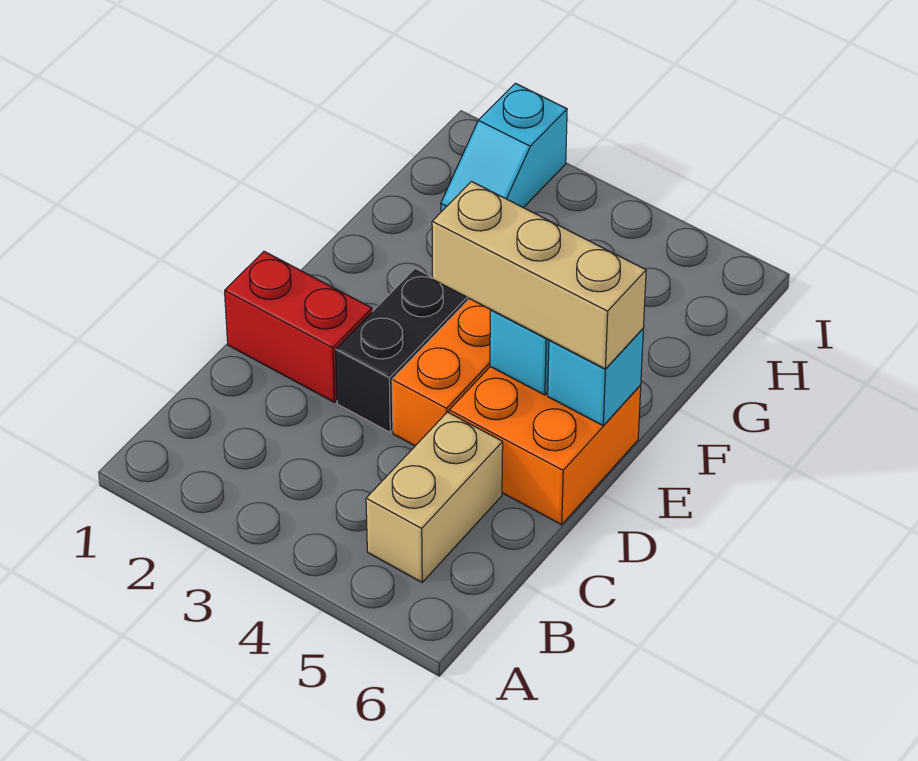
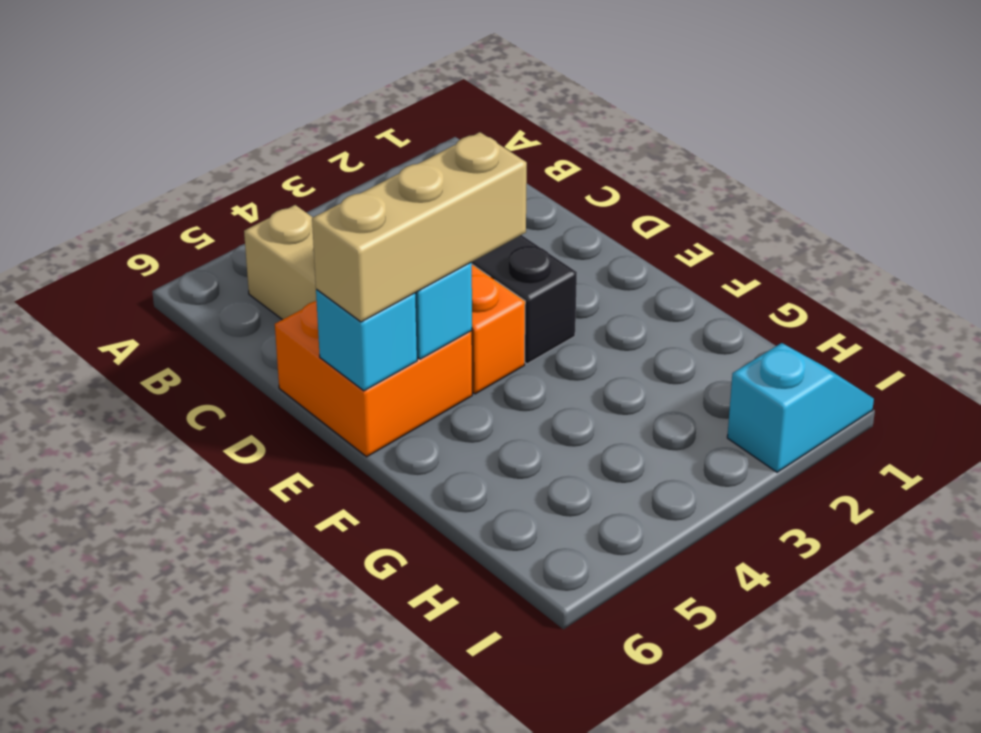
red 1x2 brick [225,251,372,402] -> none
cyan 1x2 slope [441,83,567,212] -> cyan 1x2 slope turned to [727,343,874,472]

